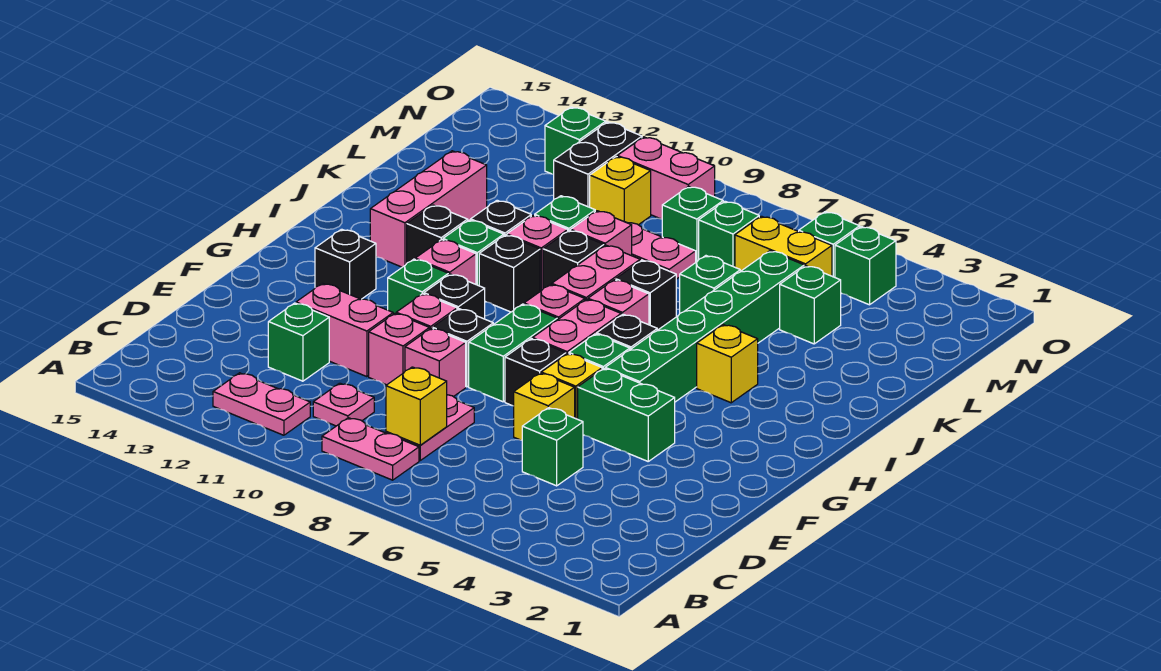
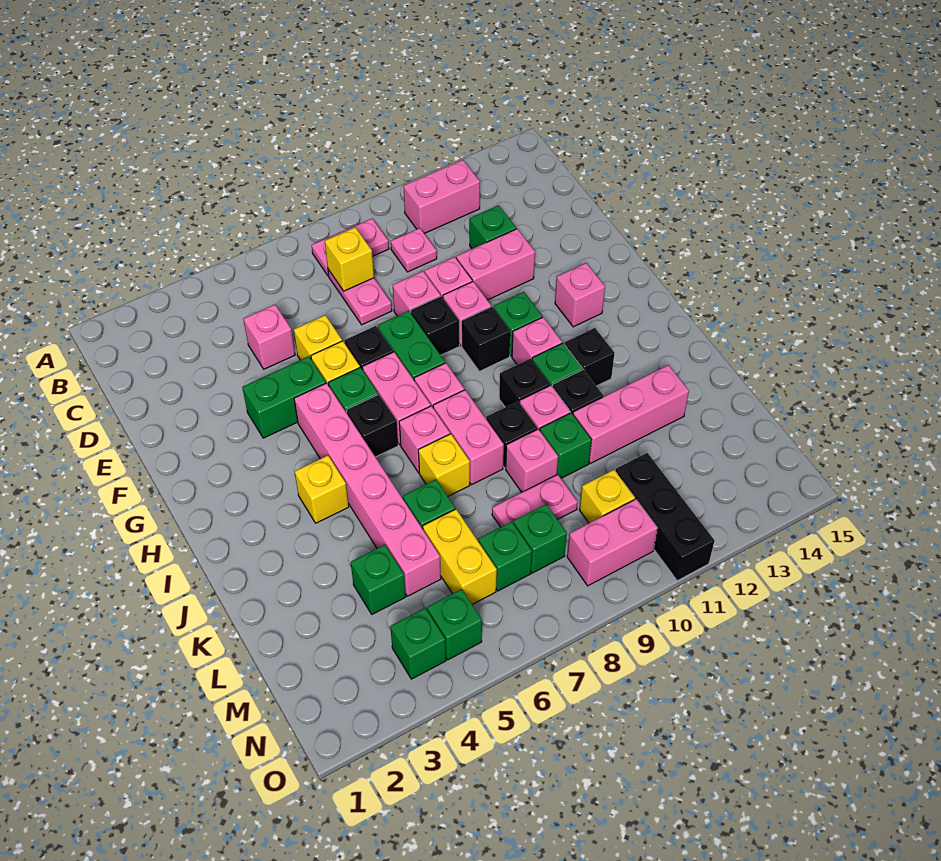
pink 1x2 plate [213,373,310,435] -> pink 1x2 brick [404,160,480,233]
green 1x1 brick [522,408,583,486] -> pink 1x1 brick [243,305,295,369]
green 1x6 brick [605,251,804,402] -> pink 1x6 brick [294,383,441,596]
black 1x1 brick [315,229,376,299] -> pink 1x1 brick [555,263,605,327]
pink 1x3 brick [370,151,487,267] -> pink 1x3 brick turned to [573,365,689,463]
black 1x1 brick [616,260,676,330] -> yellow 1x1 brick [418,434,470,496]
yellow 1x2 brick [735,216,832,276] -> yellow 1x2 brick turned to [423,509,497,604]
black 1x2 brick [554,122,642,207] -> black 1x3 brick [615,453,715,581]
green 1x1 brick [545,107,606,174] -> none

